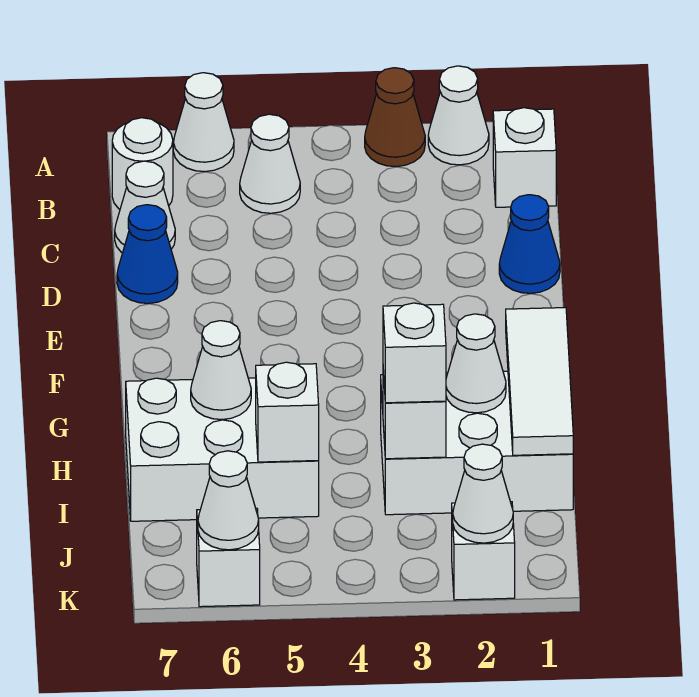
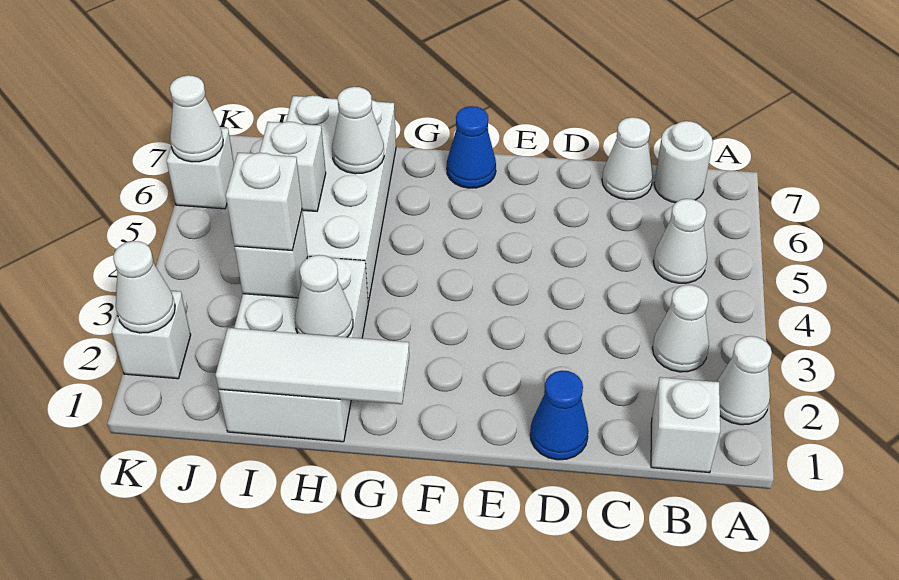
brown 1x1 cone [365,68,425,167] -> none
white 1x1 cone [173,73,234,172] -> white 1x1 cone moved to [652,285,709,372]
blue 1x1 cone [117,205,178,303] -> blue 1x1 cone moved to [447,106,496,188]
white 2x3 brick [126,378,319,521] -> white 2x4 brick [286,95,396,302]

